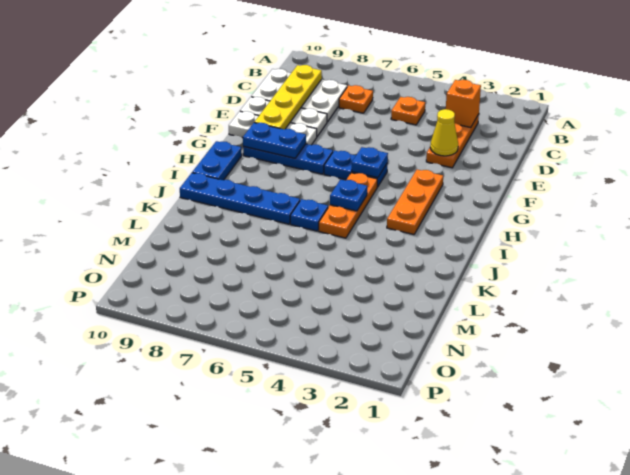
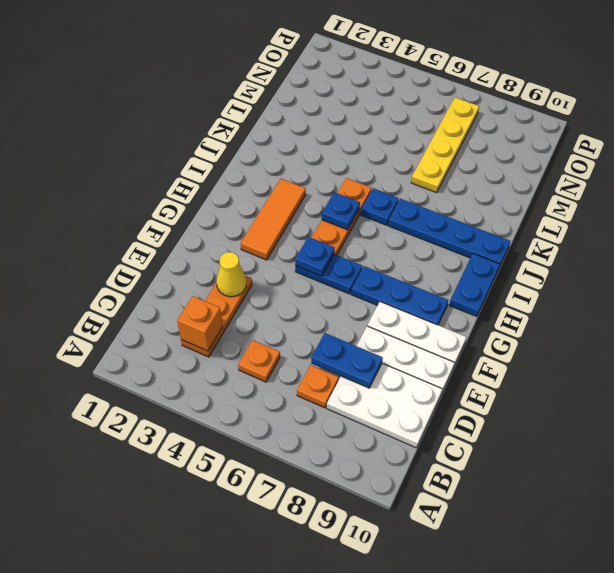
yellow 1x4 plate [254,65,322,129] -> yellow 1x4 plate moved to [411,97,479,193]
orange 1x3 plate [387,170,443,235] -> orange 1x3 tile [241,179,306,260]
blue 1x2 plate [243,123,306,158] -> blue 1x2 plate moved to [311,333,383,388]

